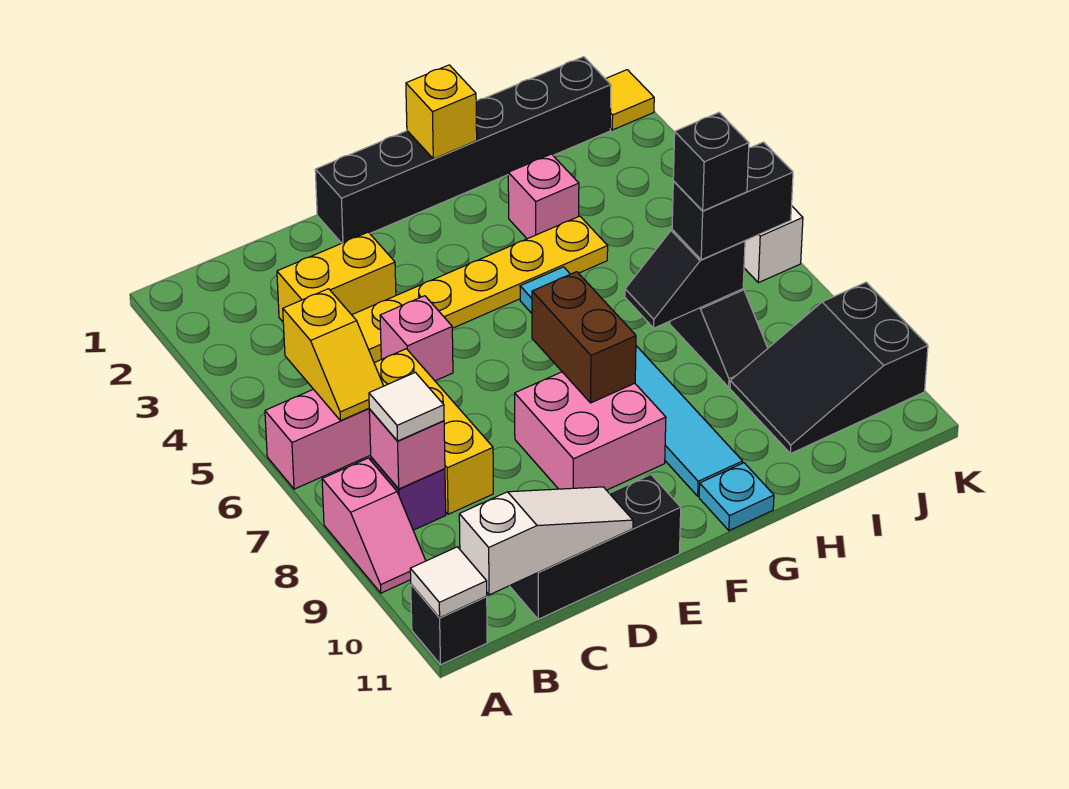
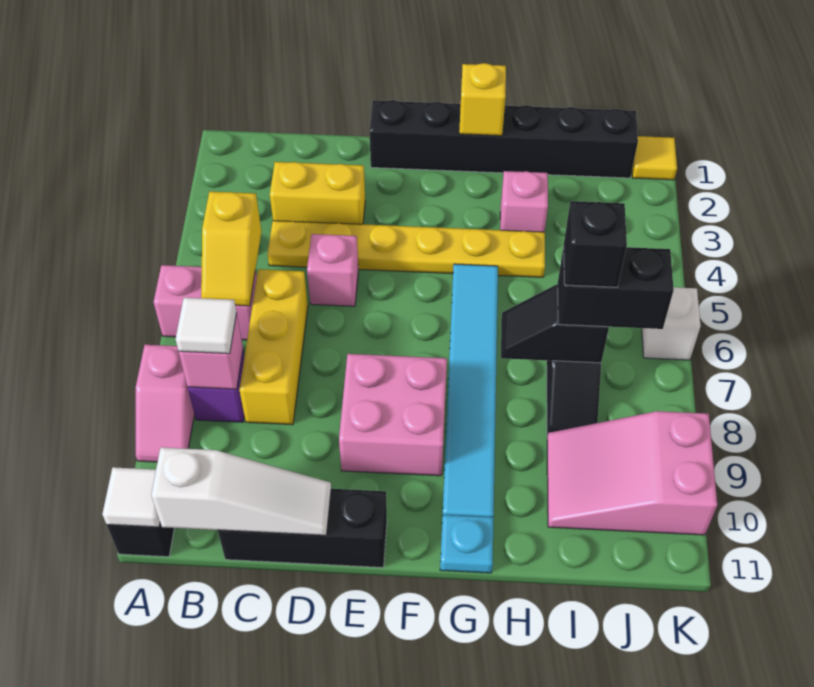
brown 1x2 brick [532,272,636,403] -> none
black 2x3 slope [730,282,928,454] -> pink 2x3 slope [547,411,717,535]

